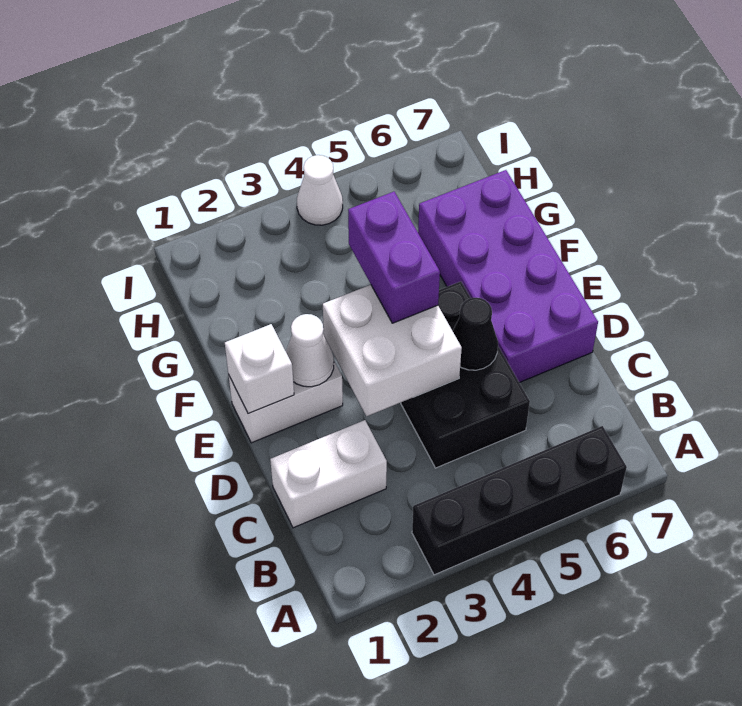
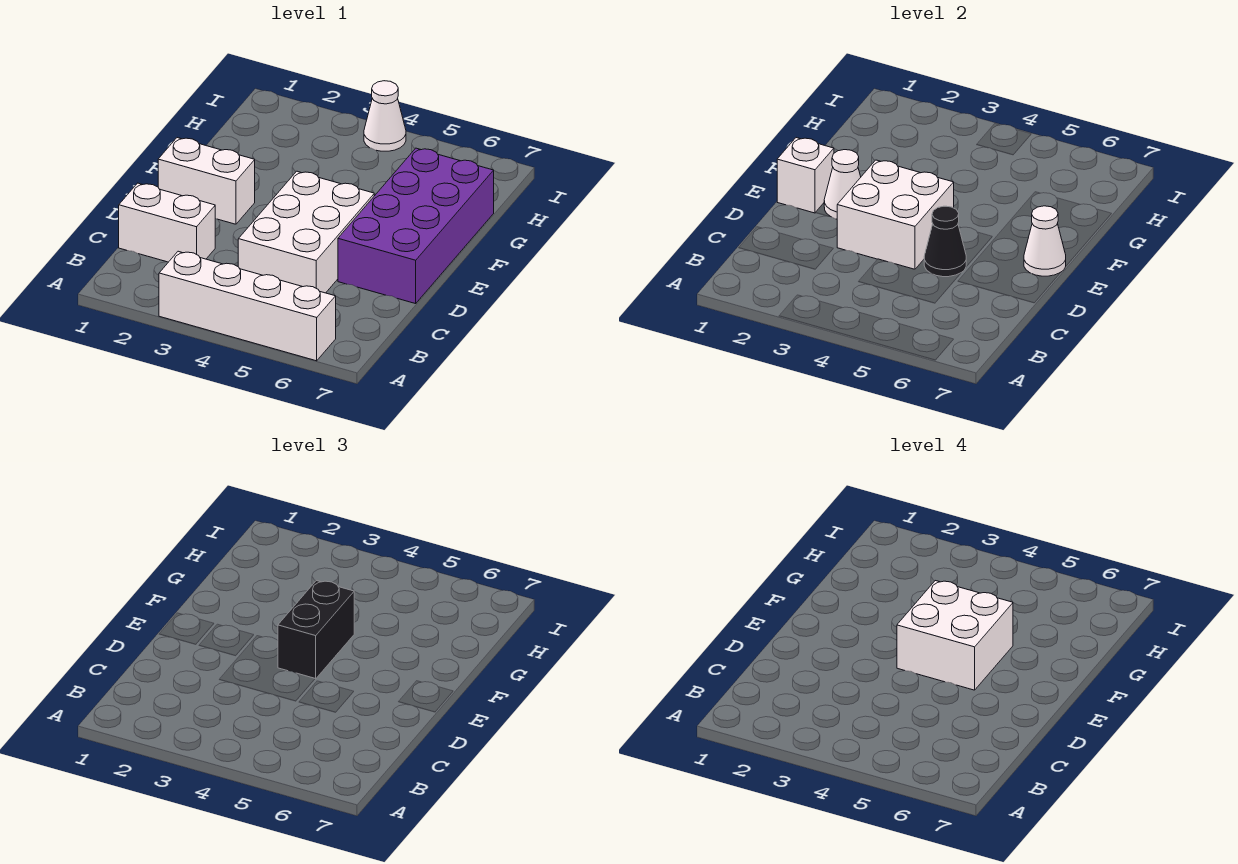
black 1x4 brick [412,426,627,575] -> white 1x4 brick [159,251,336,361]
black 2x3 brick [401,281,530,468] -> white 2x3 brick [238,171,374,293]
purple 1x2 brick [348,192,440,323] -> black 1x2 brick [278,581,354,679]
none -> white 2x2 brick [897,581,1013,690]
none -> white 1x1 cone [1024,206,1066,276]

